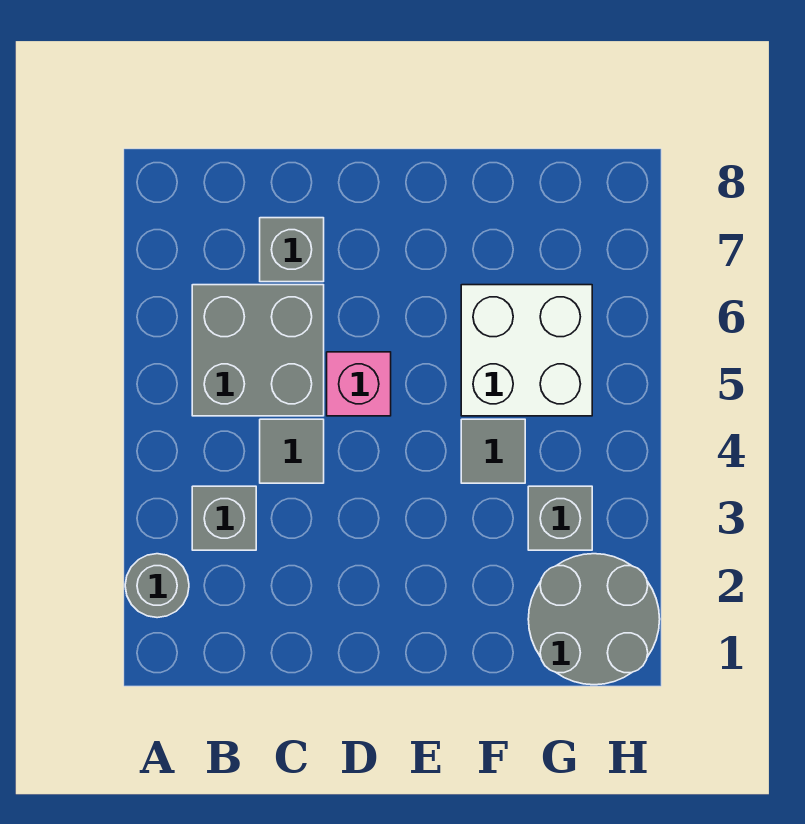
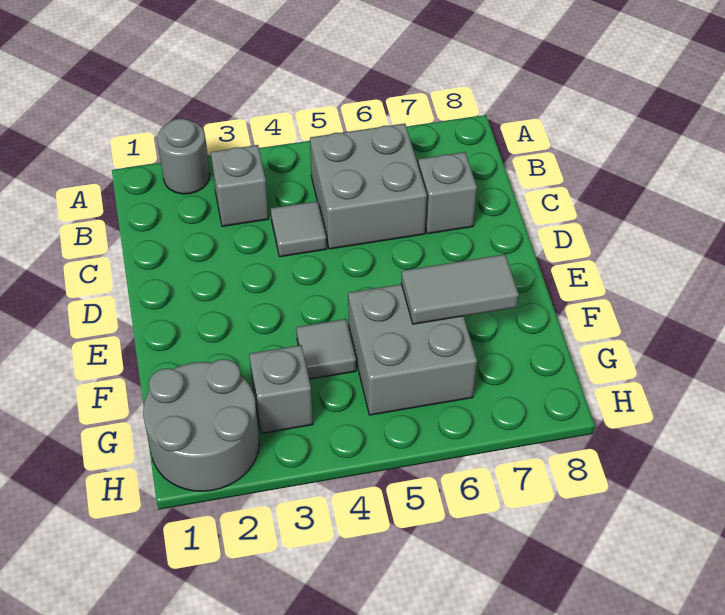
pink 1x1 brick [327,352,391,416] -> none
white 2x2 brick [461,285,592,416] -> grey 2x2 brick [348,284,477,415]
none -> grey 1x2 tile [401,254,519,324]

